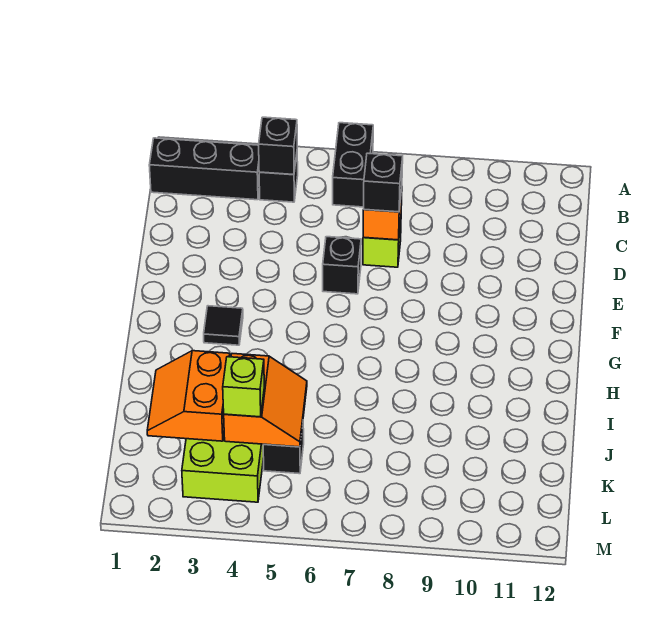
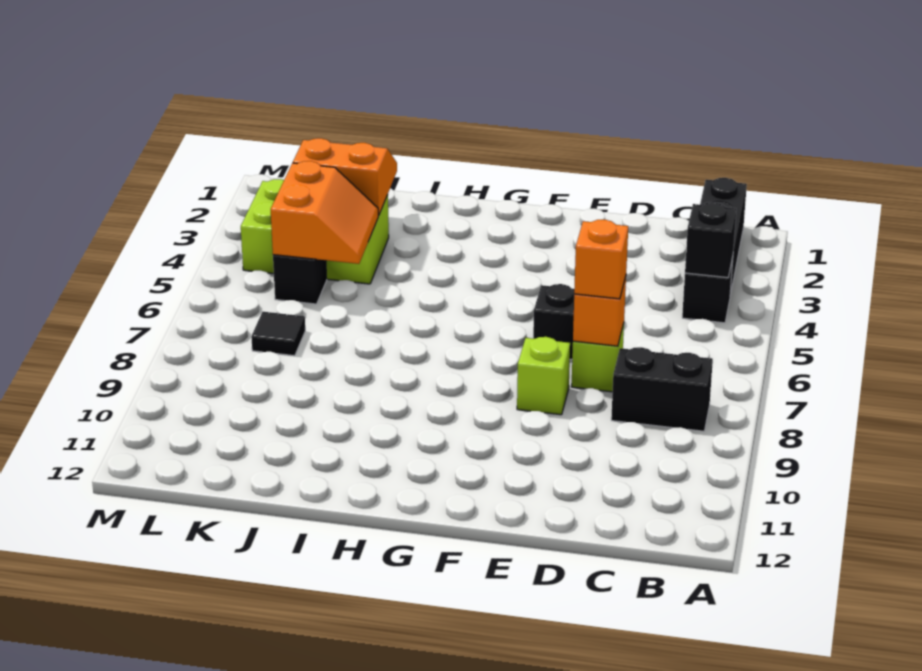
black 1x2 brick [333,123,373,207] -> black 1x2 brick moved to [611,347,713,431]
black 1x1 brick [364,153,403,212] -> orange 1x1 brick [574,220,628,299]
black 1x1 tile [204,306,243,345] -> black 1x1 tile moved to [251,312,305,356]
orange 2x2 slope [224,354,307,447] -> orange 2x2 slope turned to [271,161,378,264]
lime 1x1 brick [223,357,264,417] -> lime 1x1 brick moved to [517,337,570,415]

